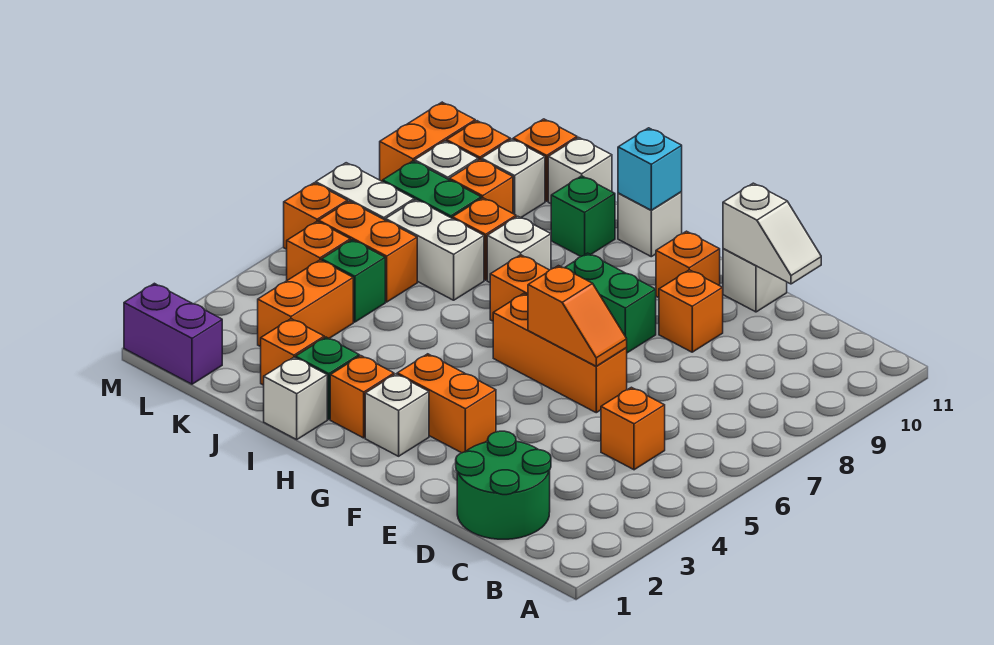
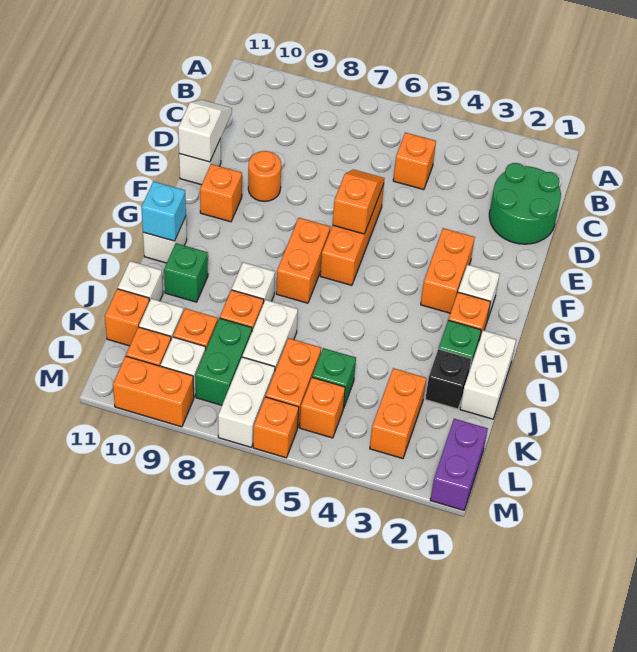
orange 1x1 brick [659,270,723,352] -> orange 1x1 round brick [248,151,281,202]
green 1x2 brick [565,253,656,353] -> none
white 1x1 brick [264,357,327,439] -> white 1x2 brick [460,330,516,419]
orange 1x1 brick [261,319,324,385] -> black 1x1 brick [425,349,472,409]
orange 1x2 brick [258,260,353,347] -> orange 1x2 brick turned to [370,368,426,459]

